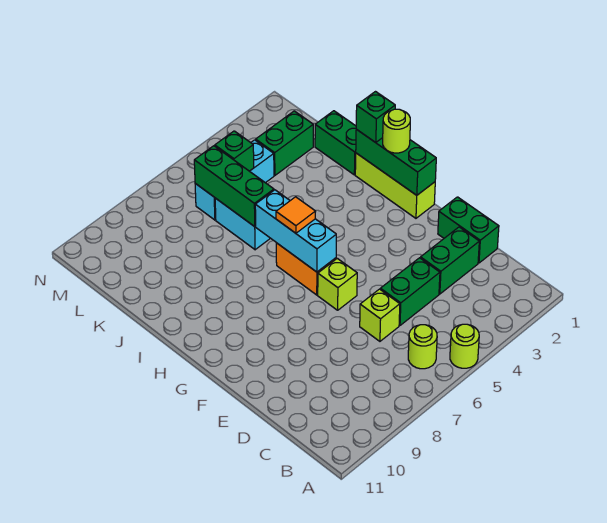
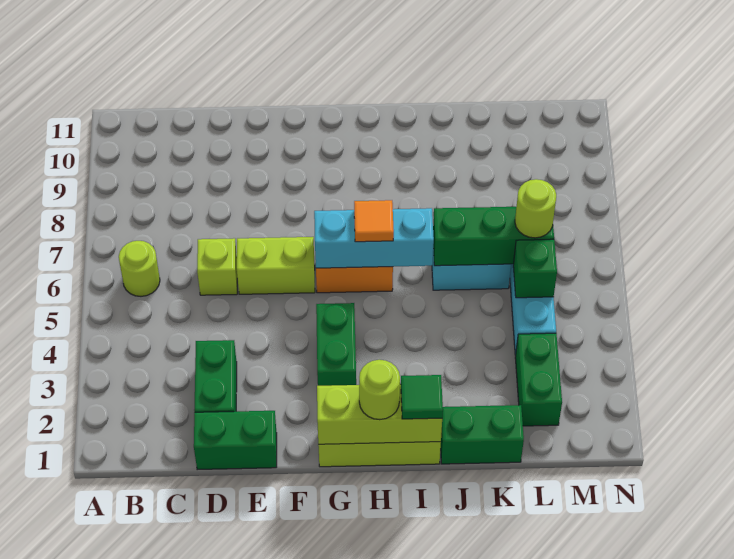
lime 1x1 round brick [450,324,479,368] -> lime 1x1 round brick moved to [515,179,556,238]
green 1x2 brick [380,258,440,325] -> green 1x2 brick moved to [316,303,356,386]
lime 1x1 brick [318,258,357,310] -> lime 1x2 brick [237,237,315,294]
green 1x3 brick [356,129,436,195] -> lime 1x3 brick [317,384,442,444]
green 1x1 brick [356,92,395,143] -> green 1x1 tile [401,375,443,419]

